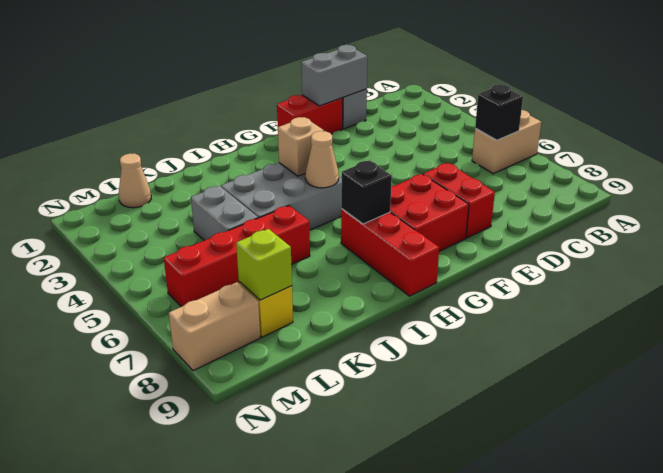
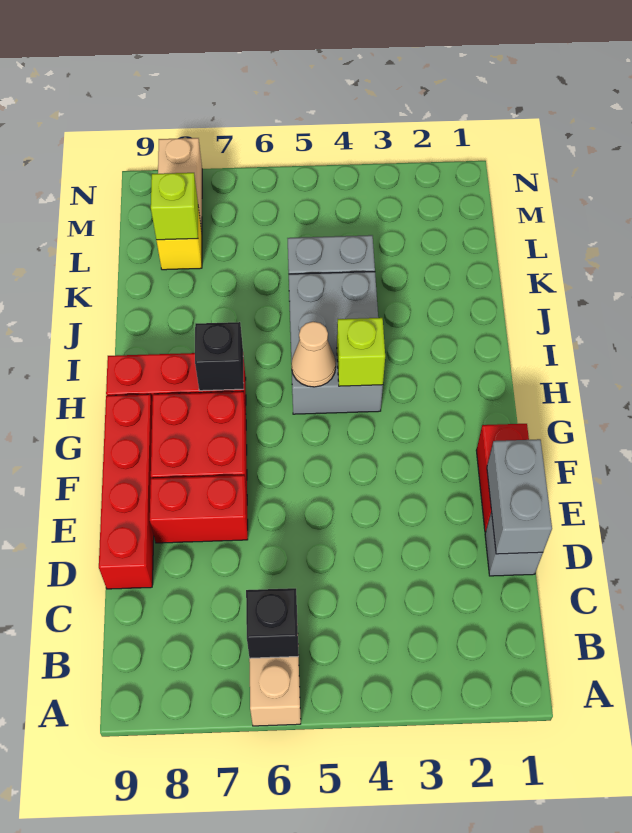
tan 1x1 brick [278,117,324,176] -> lime 1x1 brick [337,318,385,386]
red 1x4 brick [164,206,310,307] -> red 1x4 brick moved to [99,394,154,589]
tan 1x1 cone [119,153,151,208] -> none

